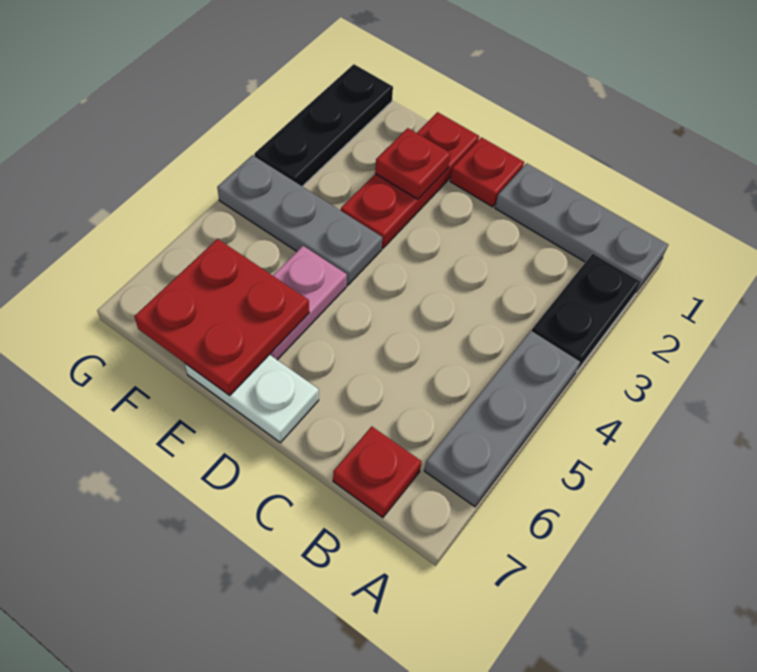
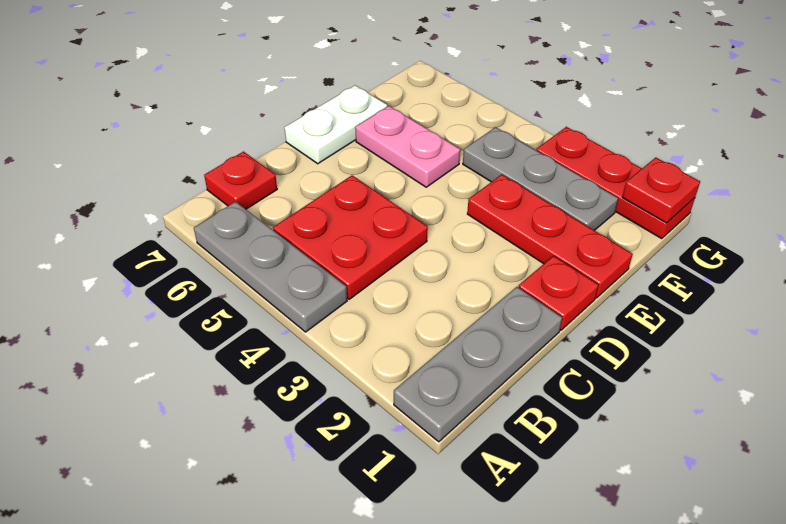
black 1x2 plate [532,254,640,371] -> none
red 1x1 plate [375,128,451,199] -> red 1x1 plate moved to [622,158,700,223]
grey 1x3 plate [217,155,382,285] -> grey 1x3 plate turned to [463,127,618,230]
red 2x2 plate [134,239,309,396] -> red 2x2 plate moved to [273,175,428,299]
black 1x3 plate [254,64,393,186] -> red 1x3 plate [536,127,695,239]

